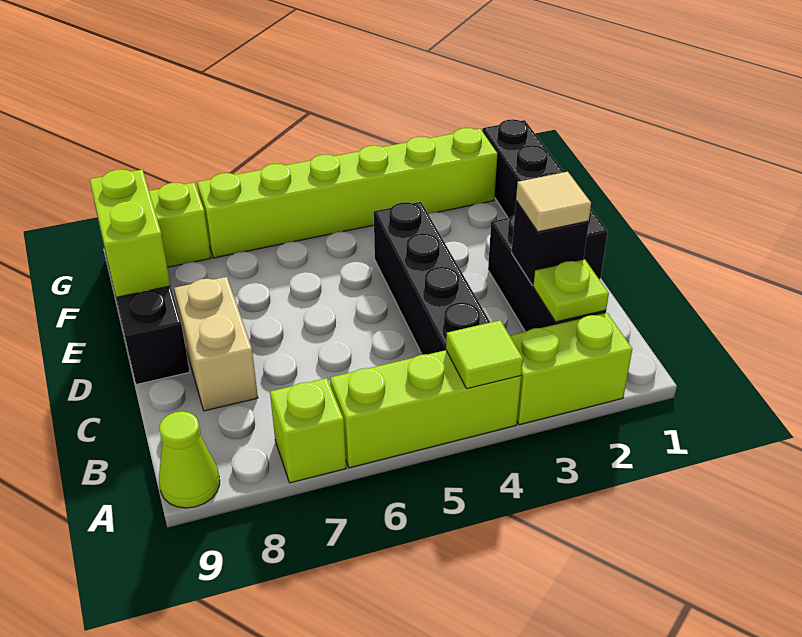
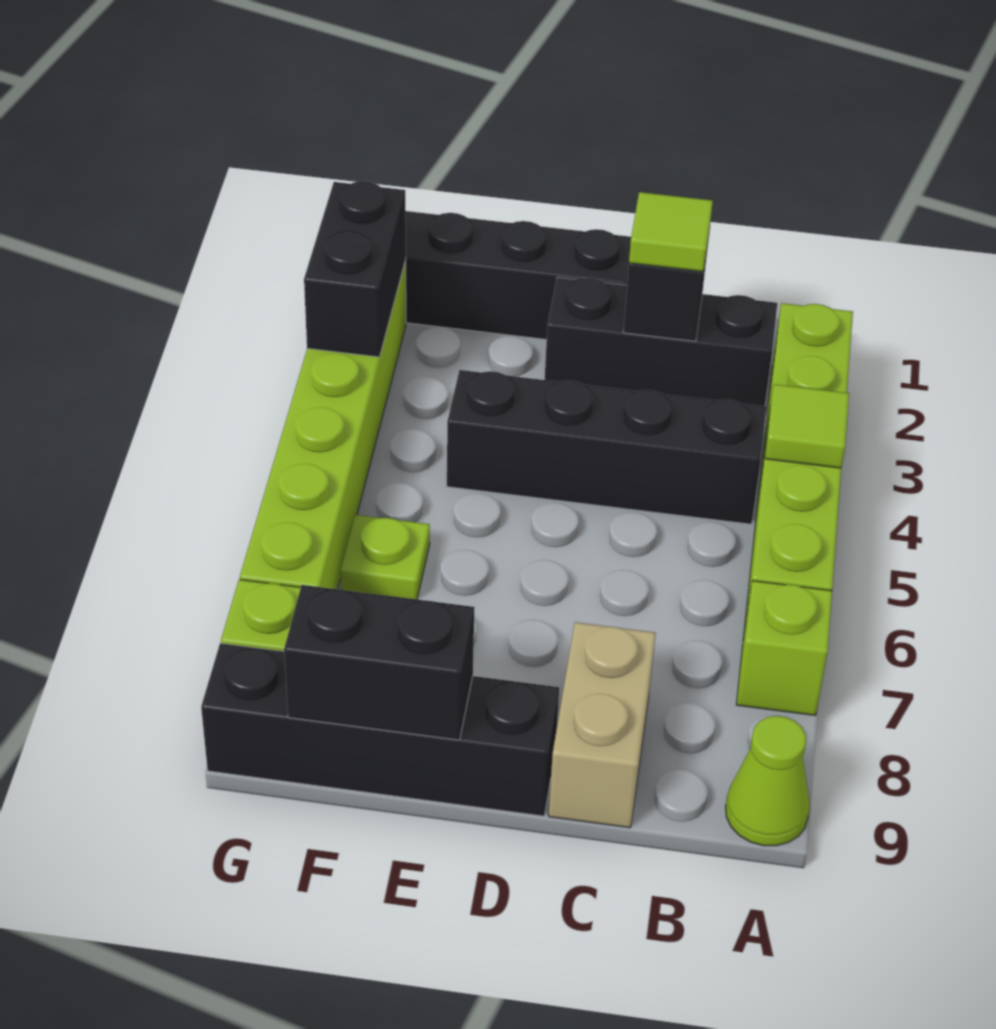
lime 1x1 plate [533,259,609,322] -> lime 1x1 plate moved to [341,515,430,599]
tan 1x1 tile [516,172,591,232] -> lime 1x1 tile [629,192,713,272]
tan 1x2 brick [174,277,258,411] -> tan 1x2 brick turned to [549,622,656,828]
lime 1x2 brick [90,169,171,297] -> black 1x2 brick [284,585,475,740]
none -> black 1x2 brick [304,181,406,357]

